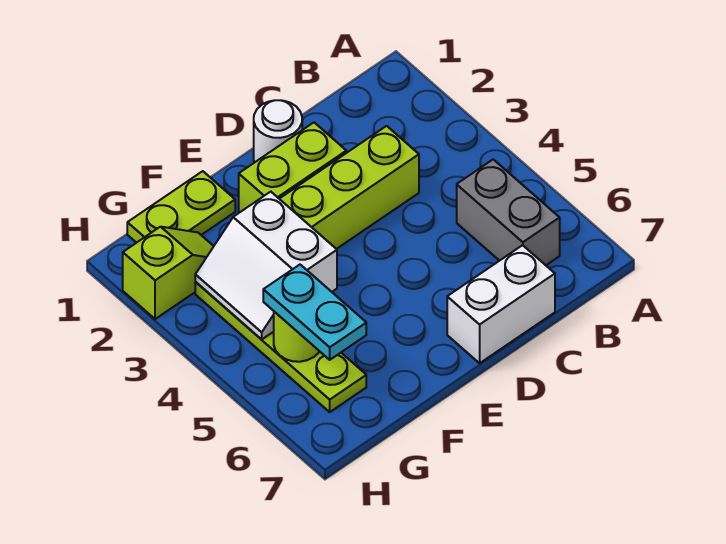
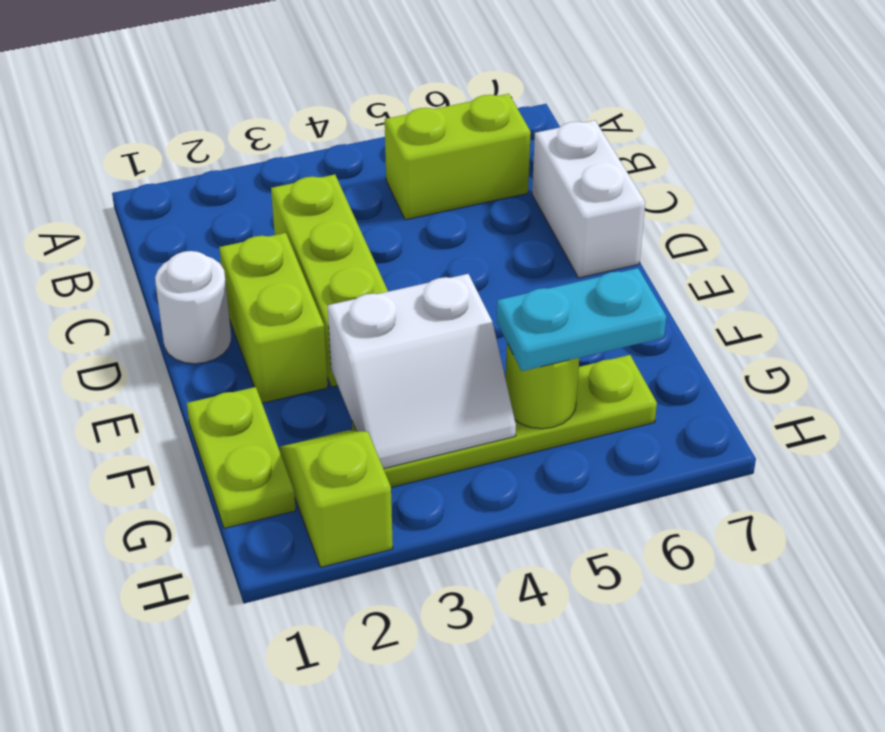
grey 1x2 brick [457,159,560,265] -> lime 1x2 brick [385,94,531,220]

